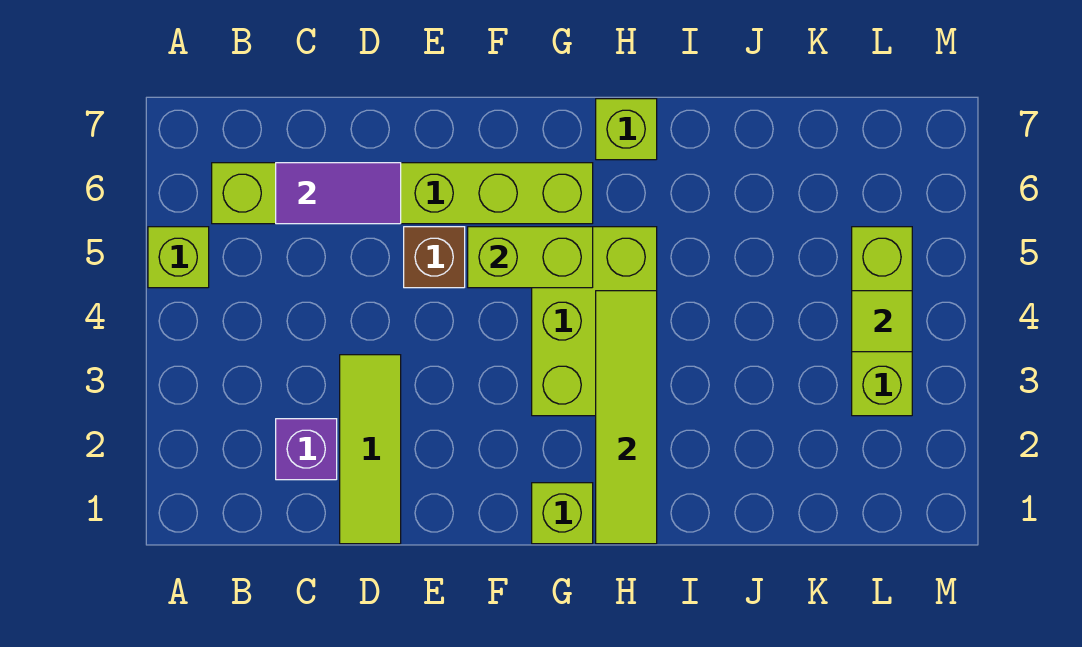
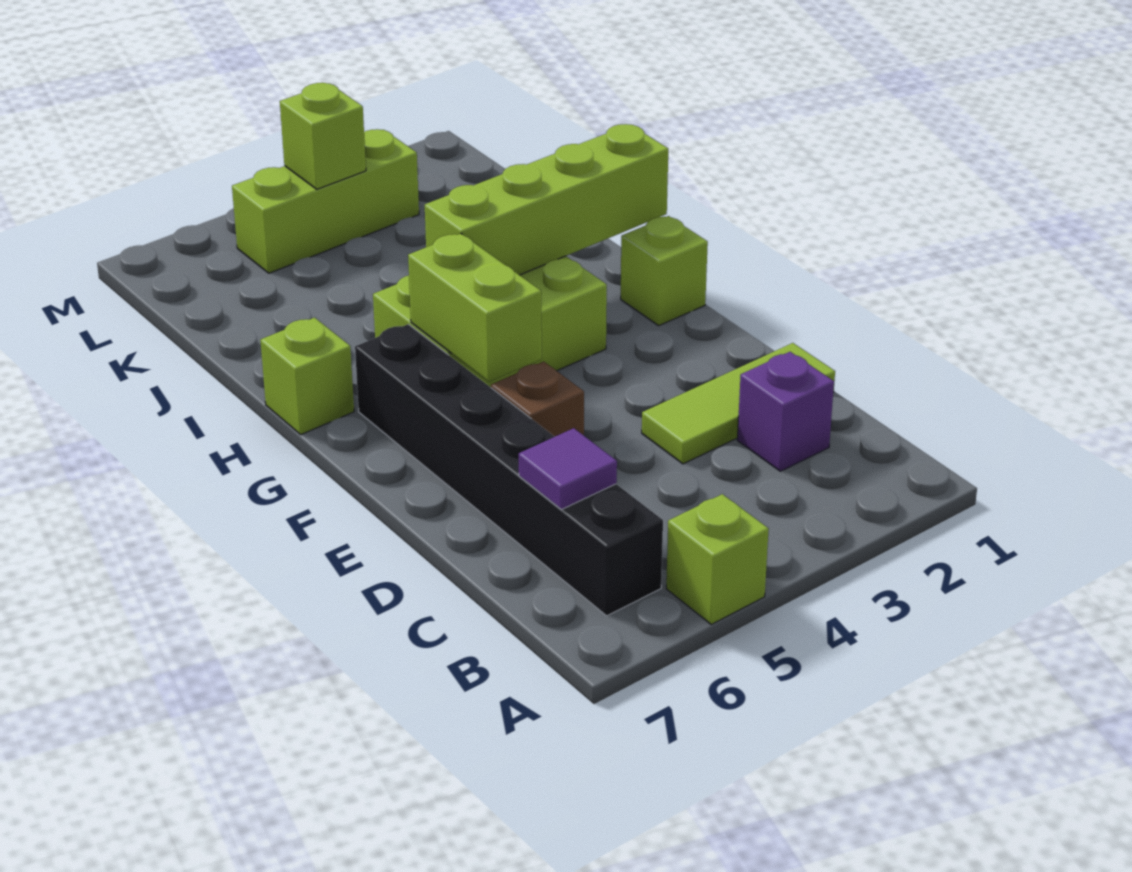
lime 1x6 brick [212,163,593,224] -> black 1x6 brick [355,324,663,616]
purple 1x2 tile [276,163,401,224] -> purple 1x1 tile [519,428,617,510]
lime 1x4 tile [596,291,657,544] -> lime 1x4 brick [425,124,668,275]
lime 1x1 tile [852,291,912,352] -> lime 1x1 brick [280,83,366,189]

